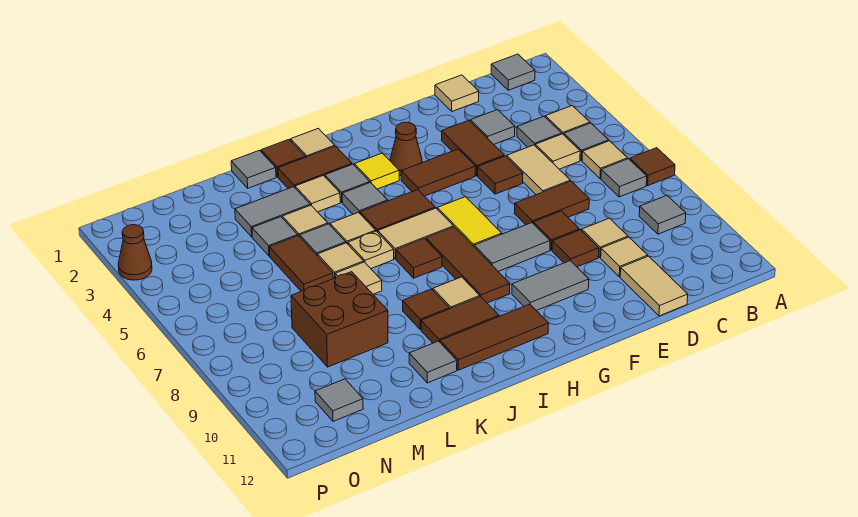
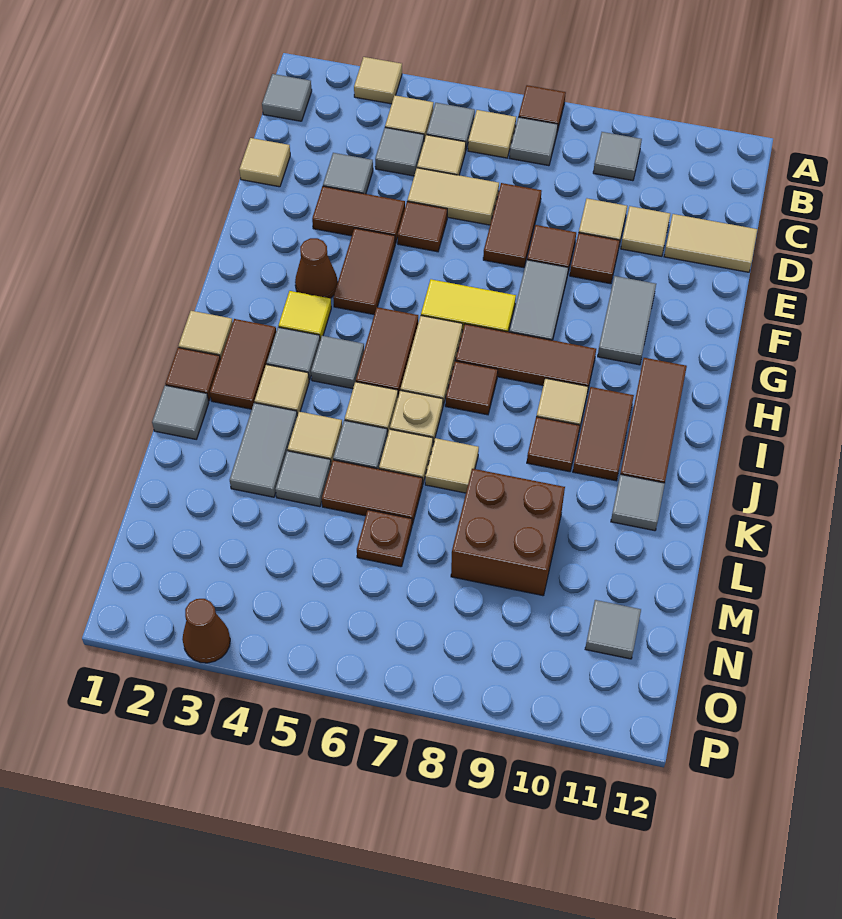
none -> tan 1x1 tile [354,57,402,104]
none -> brown 1x1 plate [357,510,412,567]

